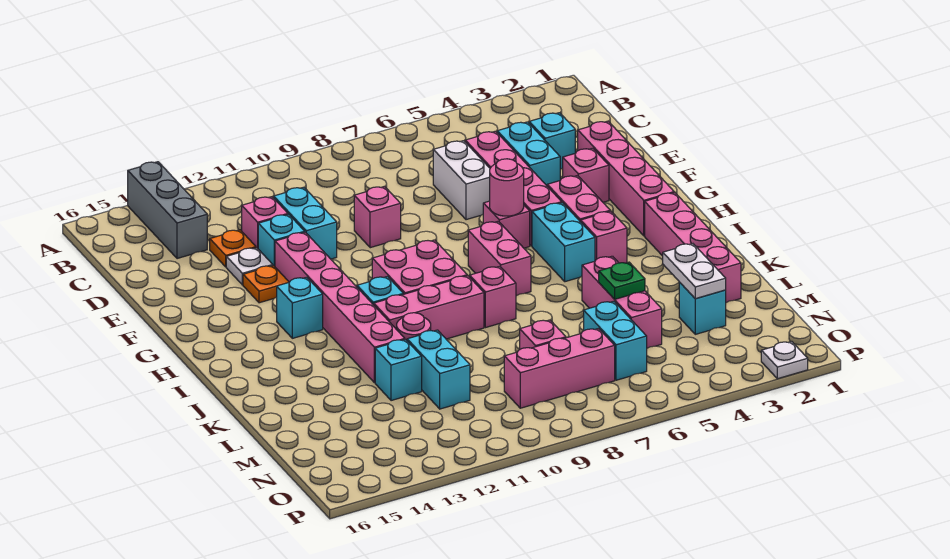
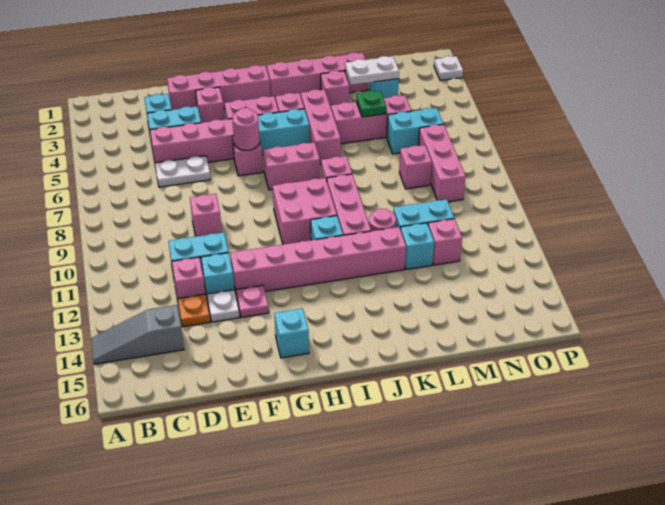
grey 1x3 brick [128,162,207,259] -> grey 1x3 slope [91,305,184,364]
white 1x2 brick [433,141,490,220] -> white 1x2 plate [155,156,211,187]
orange 1x1 plate [243,266,289,303] -> pink 1x1 plate [236,285,269,318]
cyan 1x1 brick [277,277,323,338] -> cyan 1x1 brick moved to [274,308,309,358]
none -> pink 1x3 brick [301,90,341,164]
none -> pink 1x1 brick [321,71,349,107]
none -> pink 1x1 brick [428,219,462,265]

